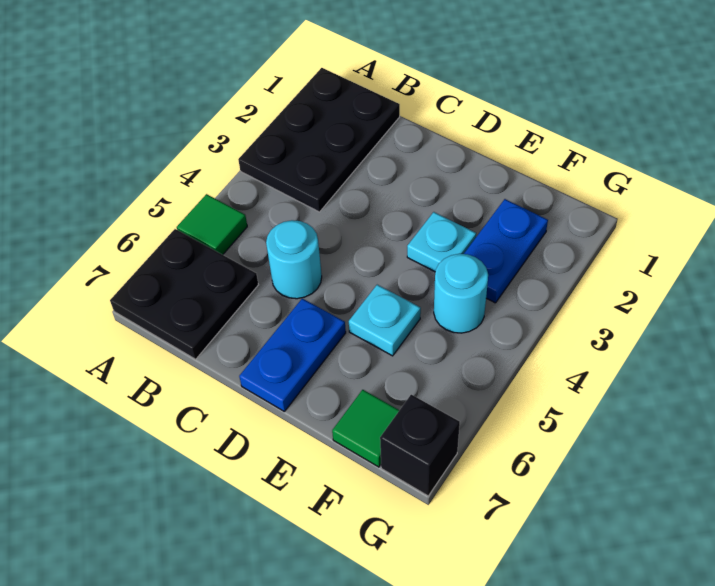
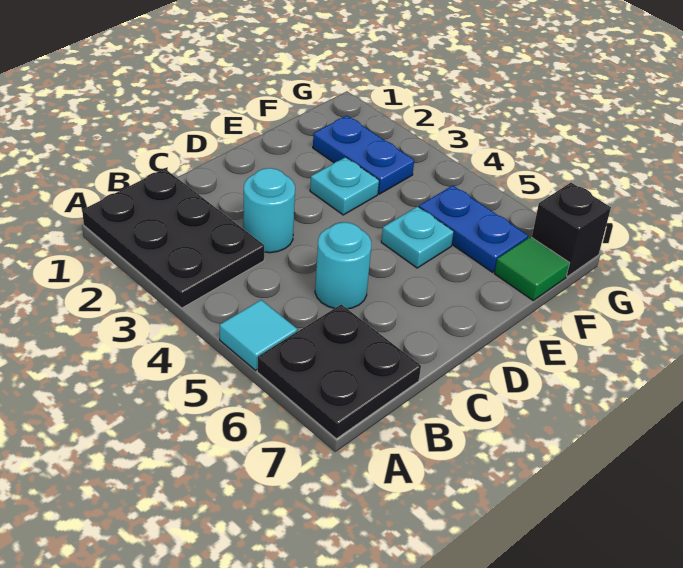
green 1x1 tile [177,194,247,255] -> cyan 1x1 tile [220,300,298,370]
blue 1x2 plate [239,299,346,411] -> blue 1x2 plate moved to [419,185,528,272]
cyan 1x1 round brick [434,254,488,333] -> cyan 1x1 round brick moved to [243,168,295,253]

